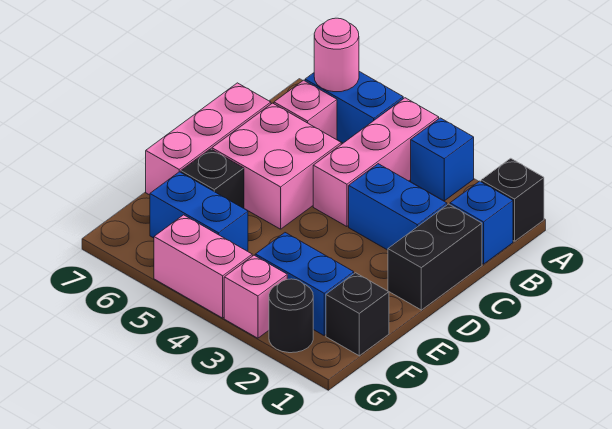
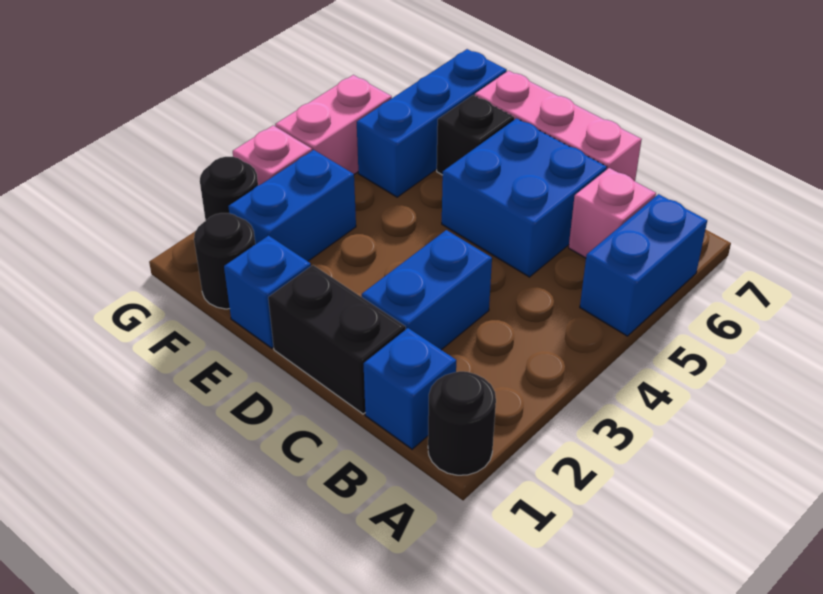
black 1x1 brick [481,158,544,241] -> black 1x1 round brick [428,371,496,475]
blue 1x1 brick [411,118,474,201] -> blue 1x1 brick moved to [224,236,311,348]
pink 1x3 brick [313,98,439,227] -> none
pink 1x1 round brick [314,18,359,92] -> none
pink 2x2 brick [212,103,341,229] -> blue 2x2 brick [442,118,607,277]
black 1x1 brick [326,273,389,356] -> black 1x1 round brick [194,213,255,309]
blue 1x2 brick [150,172,248,251] -> blue 1x3 brick [357,49,507,197]

